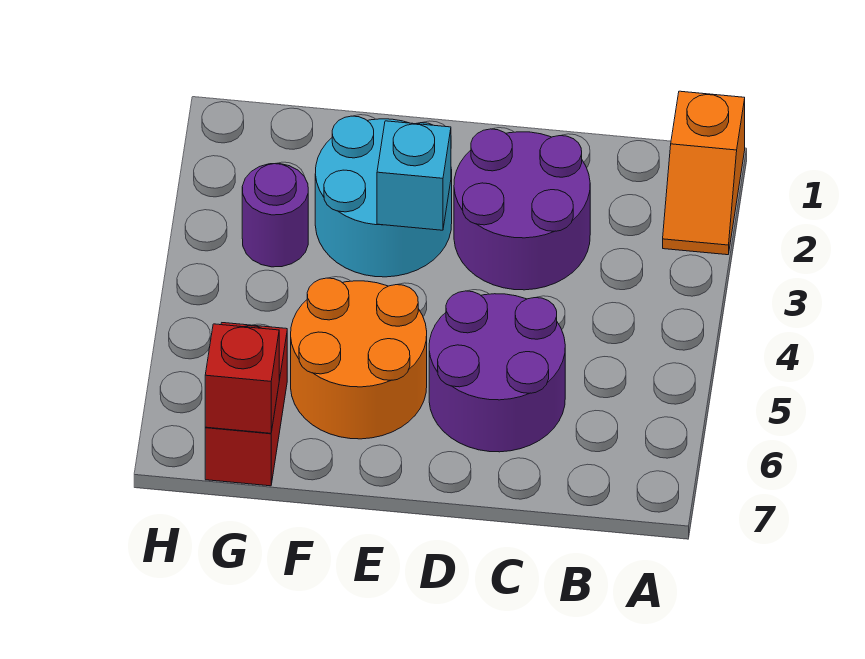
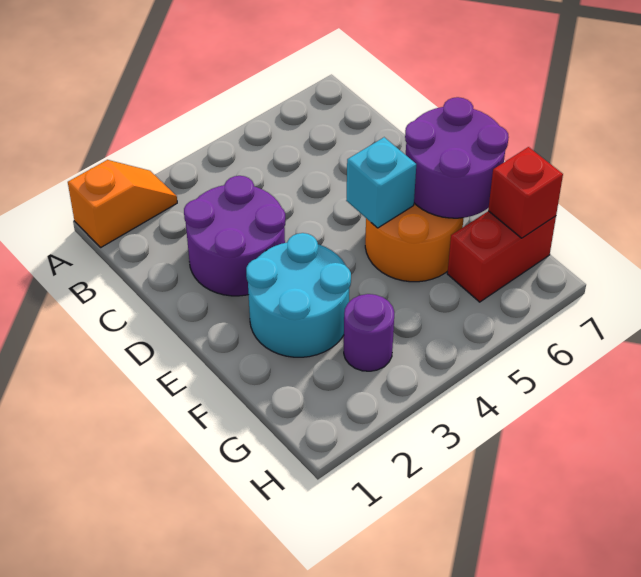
purple 2x2 round brick [429,291,565,452] -> purple 2x2 round brick moved to [405,97,509,218]
cyan 1x1 brick [377,121,451,230] -> cyan 1x1 brick moved to [346,137,416,228]

